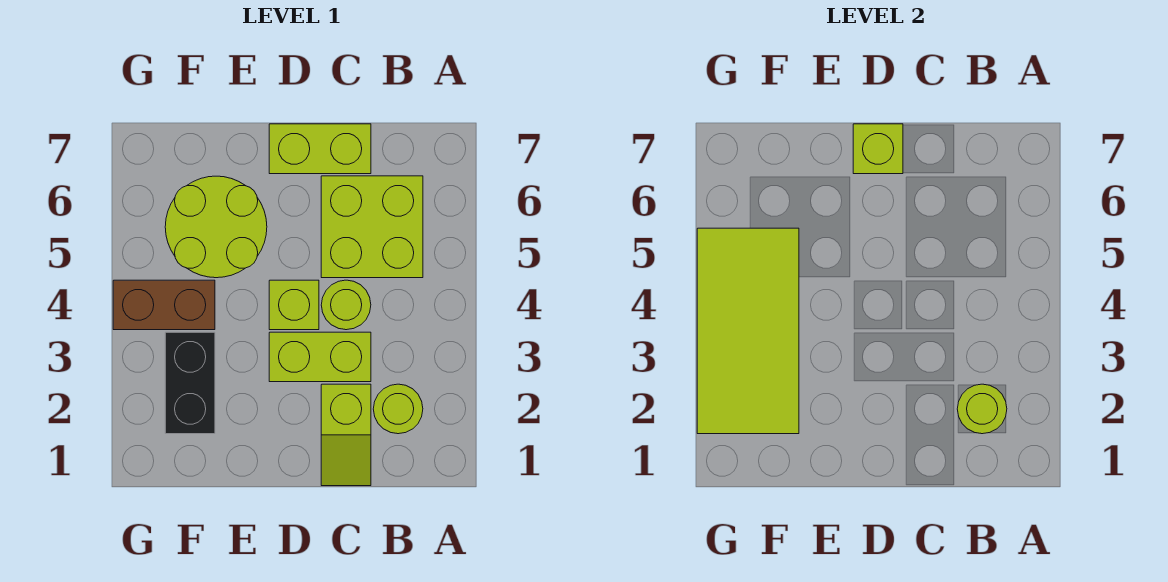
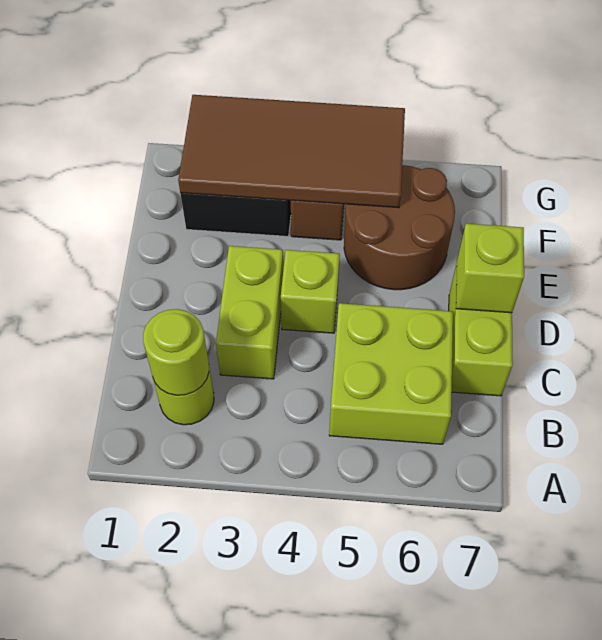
lime 1x2 slope [321,384,371,486] -> none
lime 1x1 round brick [321,280,371,330] -> none
lime 2x2 round brick [165,176,267,278] -> brown 2x2 round brick [344,165,455,290]
lime 2x4 tile [697,228,799,434] -> brown 2x4 tile [178,95,405,208]

